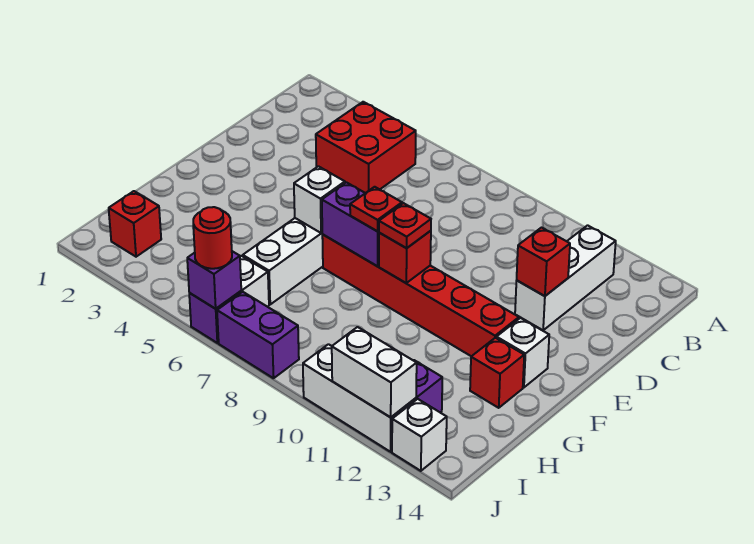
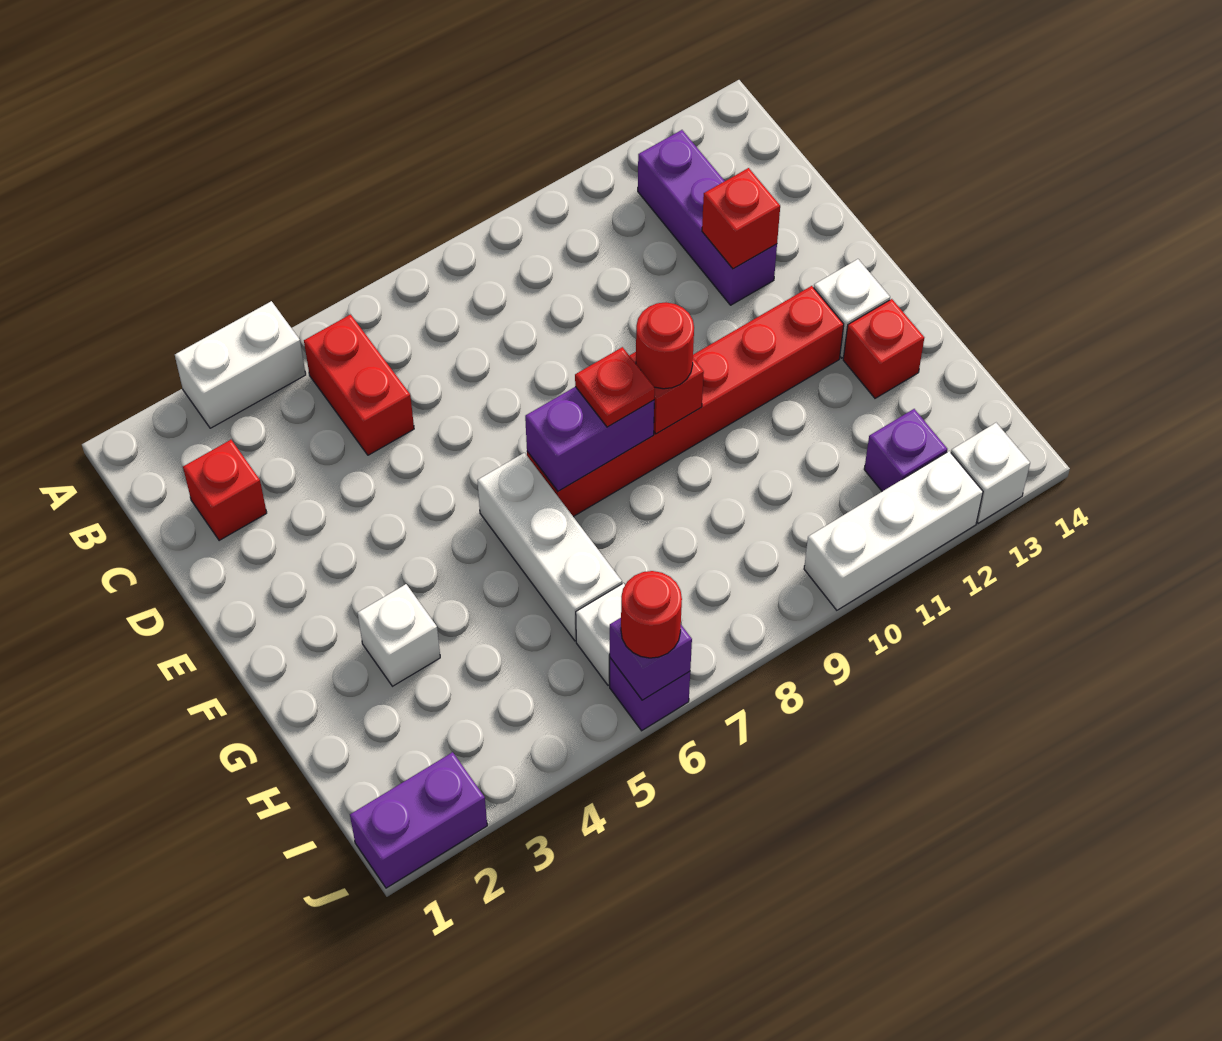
red 2x2 brick [316,102,416,193] -> red 1x2 brick [304,315,414,455]
white 1x3 brick [515,225,616,330] -> purple 1x3 brick [638,130,777,305]
white 1x1 brick [294,166,345,233] -> white 1x1 brick moved to [358,584,440,686]
red 1x1 plate [379,203,431,248] -> red 1x1 round brick [636,303,694,389]
red 1x1 brick [109,191,161,257] -> red 1x1 brick moved to [183,440,267,541]
purple 1x2 brick [217,292,299,378] -> purple 1x2 brick moved to [350,752,487,888]
white 1x2 brick [332,327,417,417] -> white 1x2 brick moved to [175,301,306,428]

